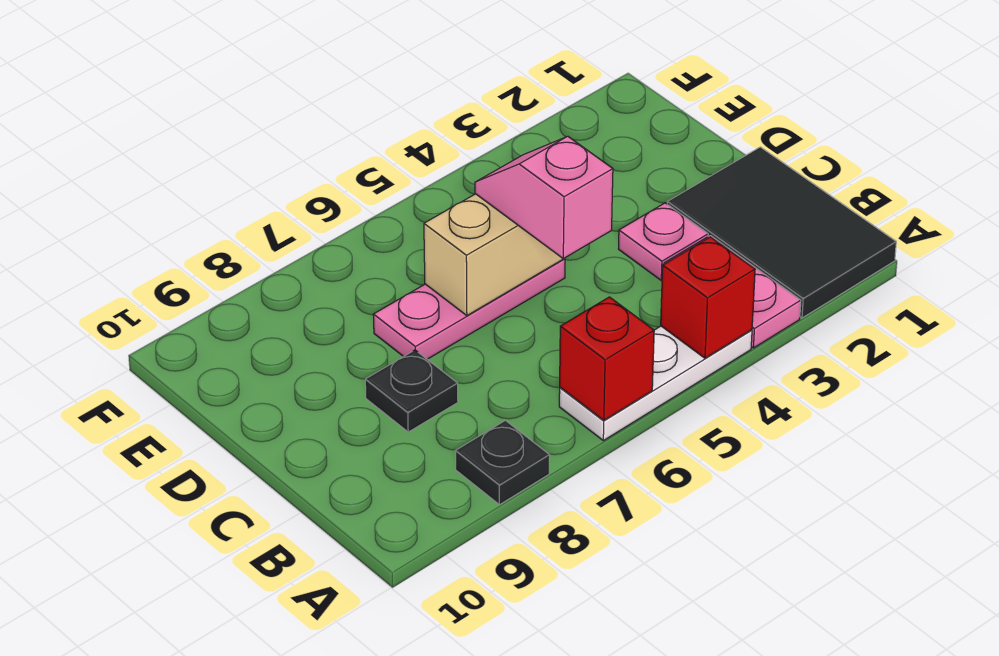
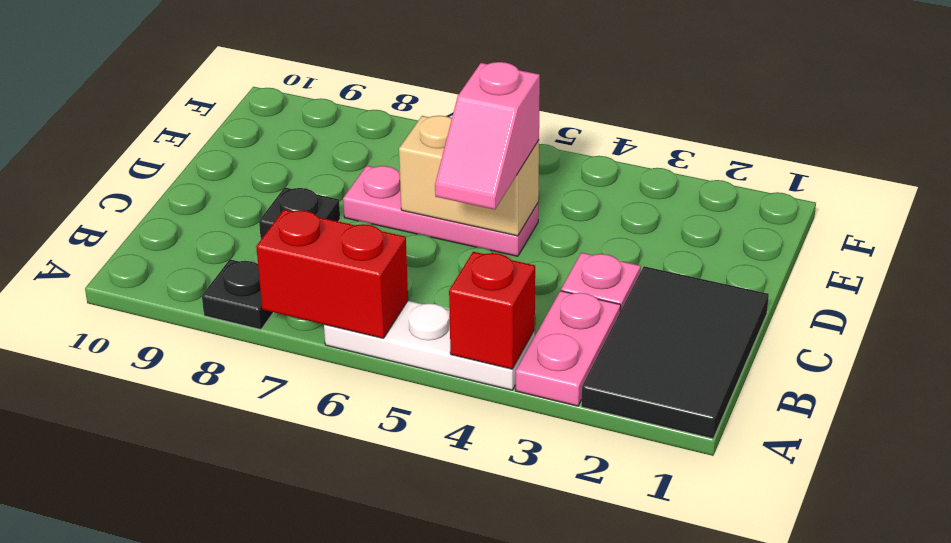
red 1x1 brick [560,297,654,420] -> red 1x2 brick [256,210,408,338]
pink 1x2 slope [475,136,613,259] -> pink 1x2 slope turned to [435,62,540,210]

